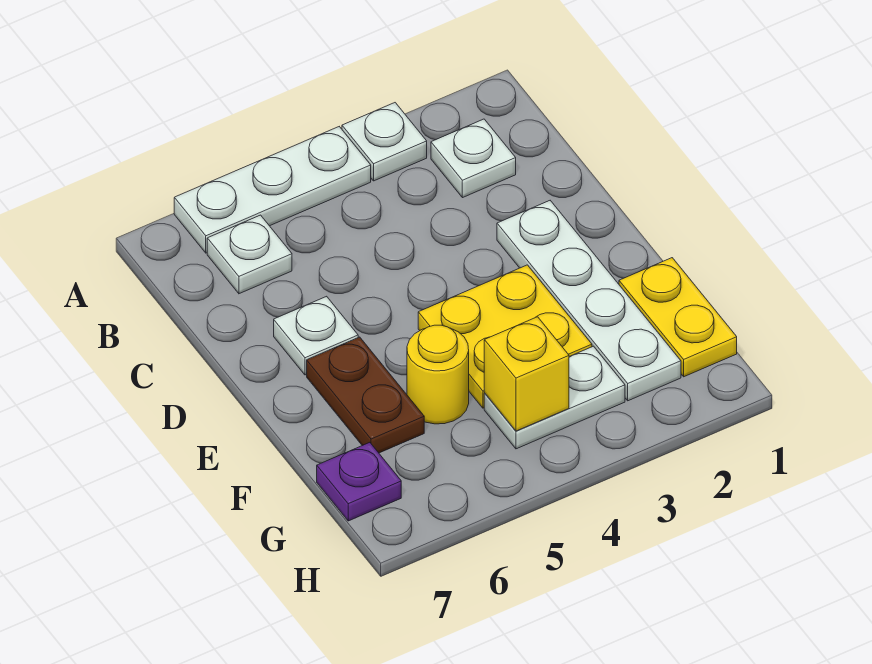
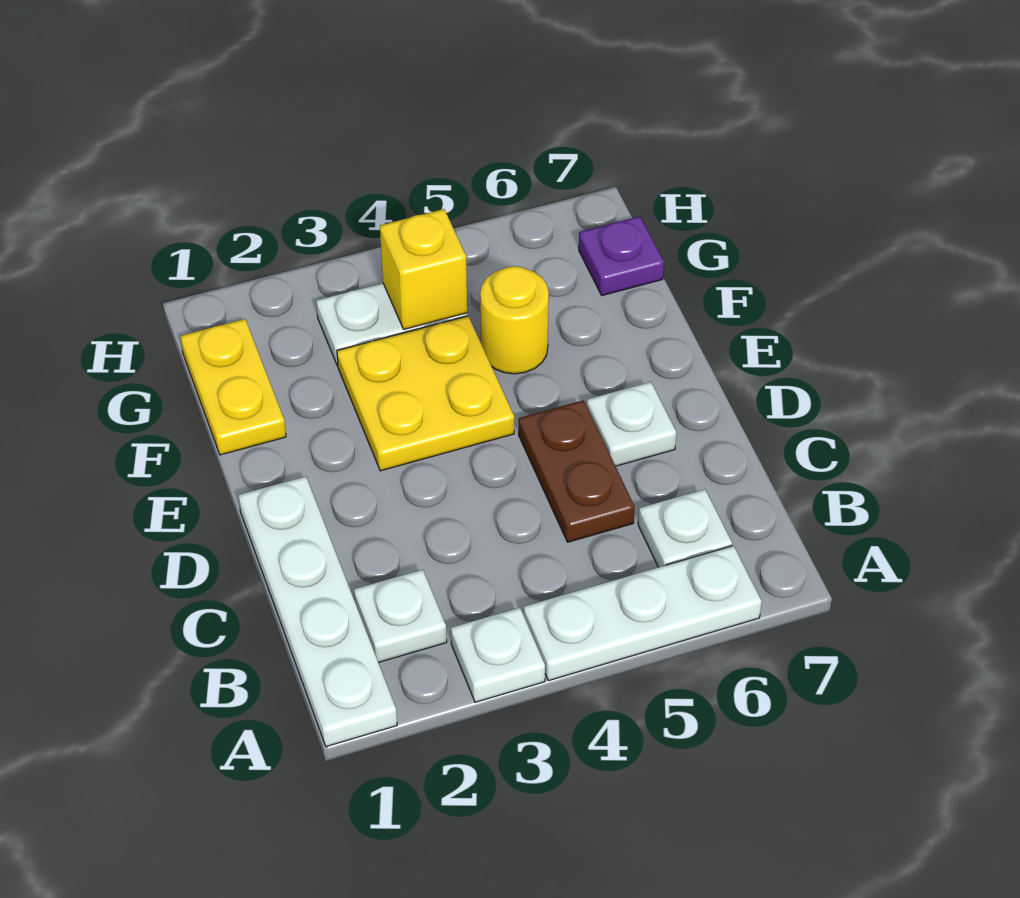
white 1x4 plate [497,201,681,401] -> white 1x4 plate moved to [238,476,397,747]
brown 1x2 plate [307,337,424,453] -> brown 1x2 plate moved to [519,400,635,542]

